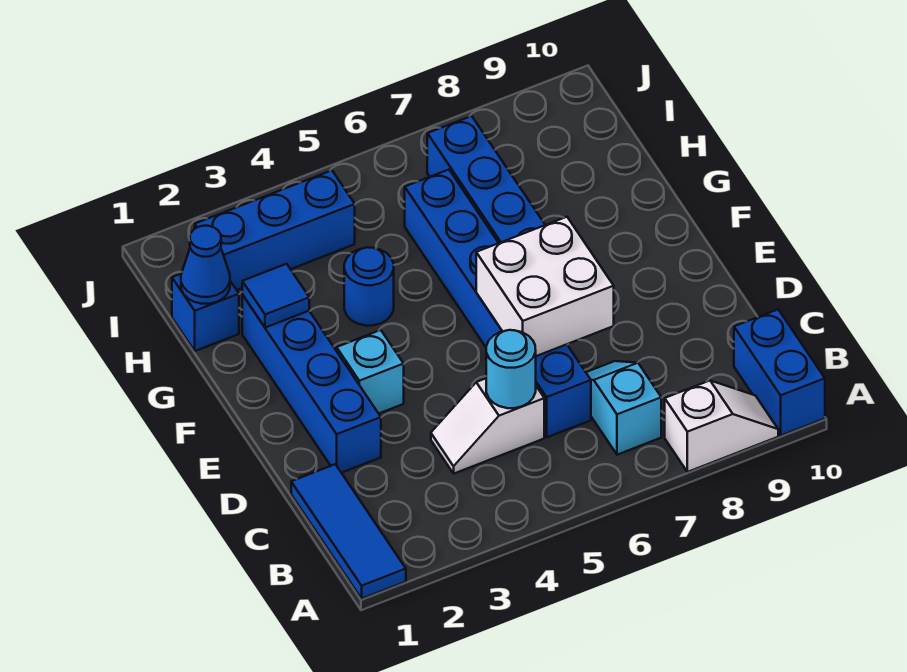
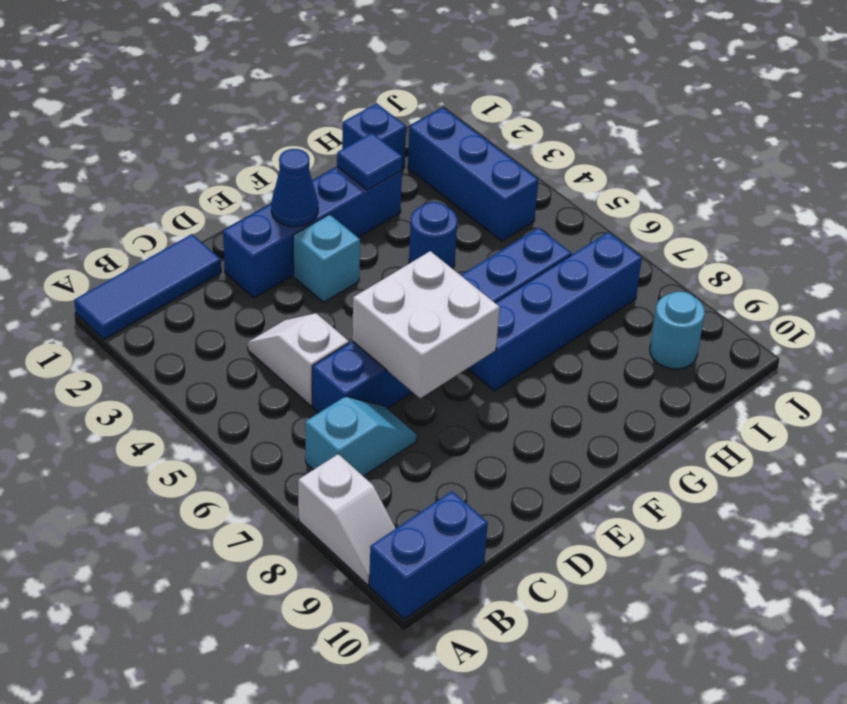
cyan 1x1 round brick [486,330,536,408] -> cyan 1x1 round brick moved to [650,292,705,369]
blue 1x1 cone [181,226,230,304] -> blue 1x1 cone moved to [271,149,318,227]

